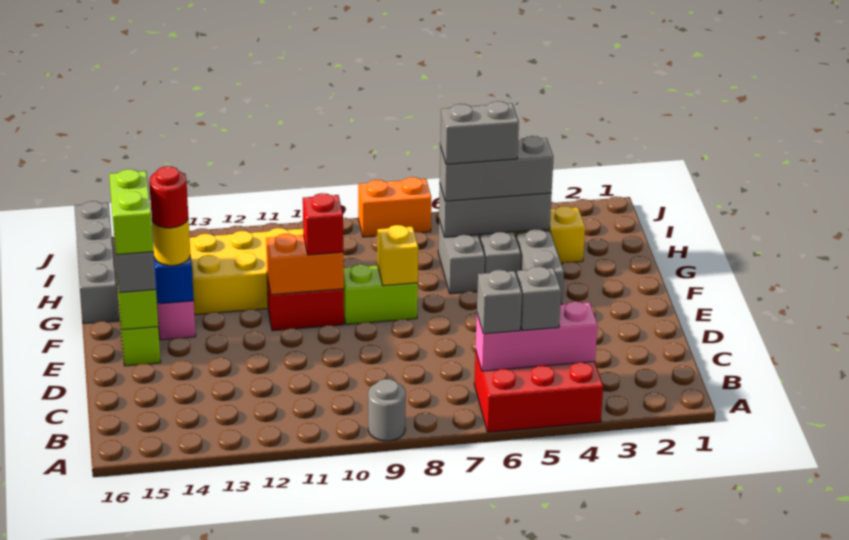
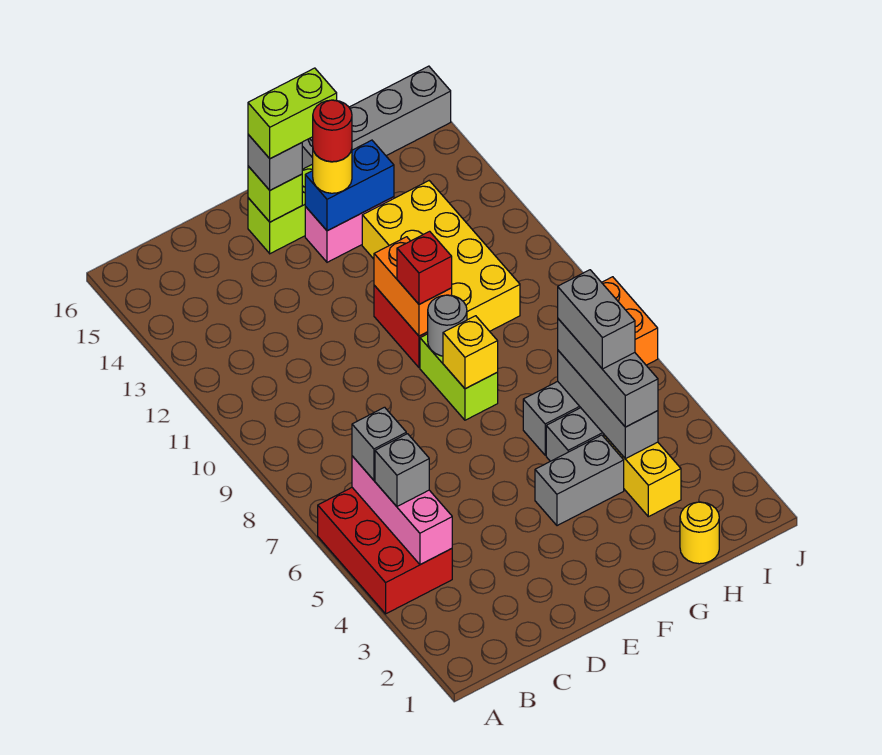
grey 1x1 round brick [368,379,406,441] -> grey 1x1 round brick moved to [428,295,467,356]
none -> yellow 1x1 round brick [680,502,719,564]

